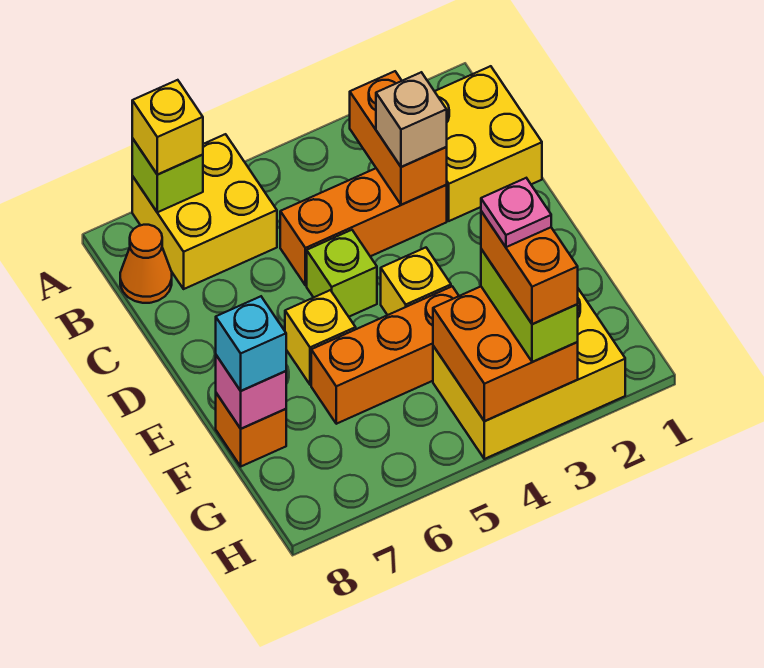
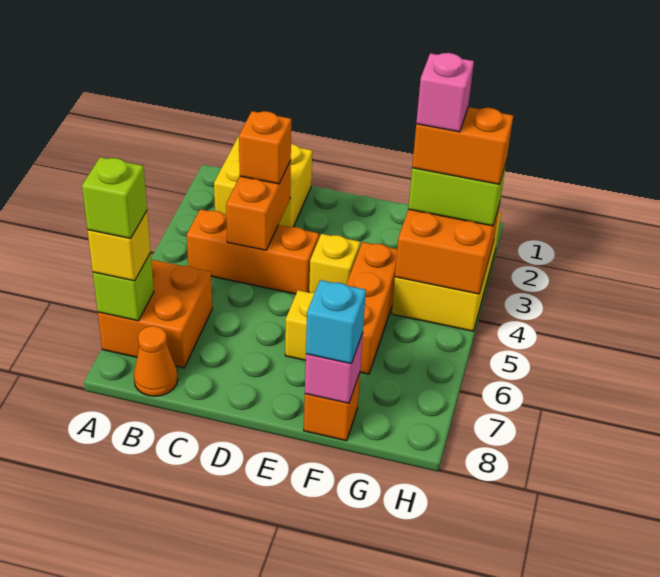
yellow 2x2 brick [132,134,277,289] -> orange 2x2 brick [98,259,212,368]
orange 1x2 brick [350,71,447,205] -> orange 1x2 brick turned to [226,161,291,250]
orange 1x3 brick [280,168,447,285] -> orange 1x3 brick turned to [187,209,319,294]
tan 1x1 brick [376,72,447,167] -> orange 1x1 brick [239,111,291,184]
lime 1x1 brick [307,230,377,317] -> lime 1x1 brick moved to [82,157,147,239]
pink 1x1 plate [481,178,551,247] -> pink 1x1 brick [416,53,474,132]

